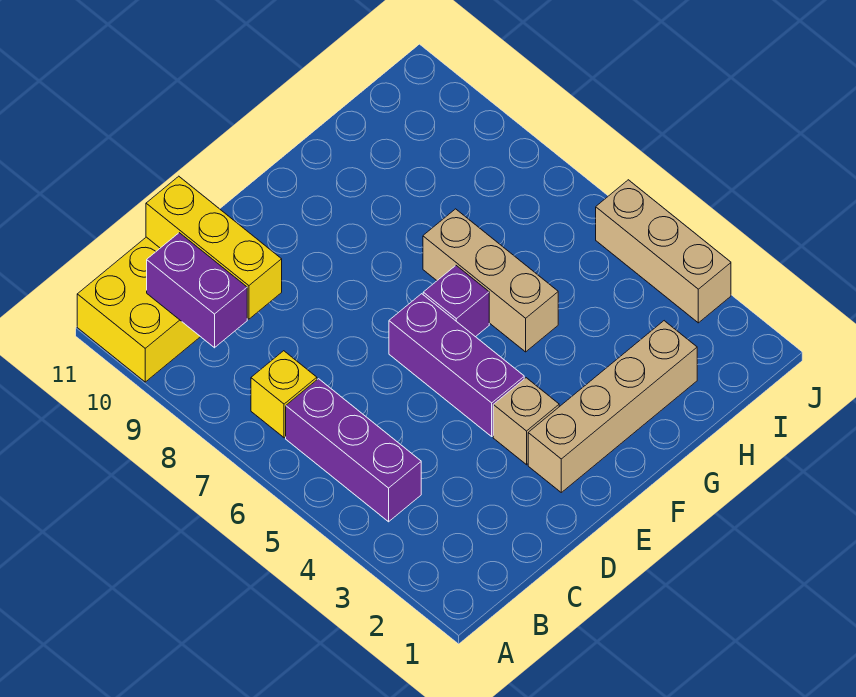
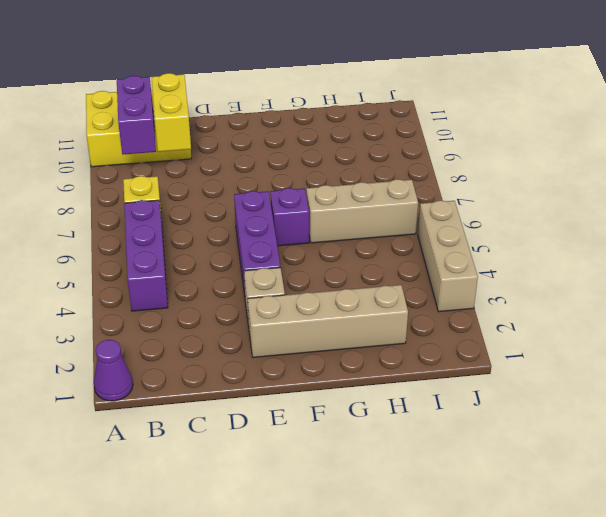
none -> purple 1x1 cone [94,340,133,401]
yellow 1x3 brick [146,176,282,319] -> yellow 1x2 brick [152,73,191,152]
tan 1x3 brick [423,209,558,352] -> tan 1x3 brick turned to [306,179,418,243]

